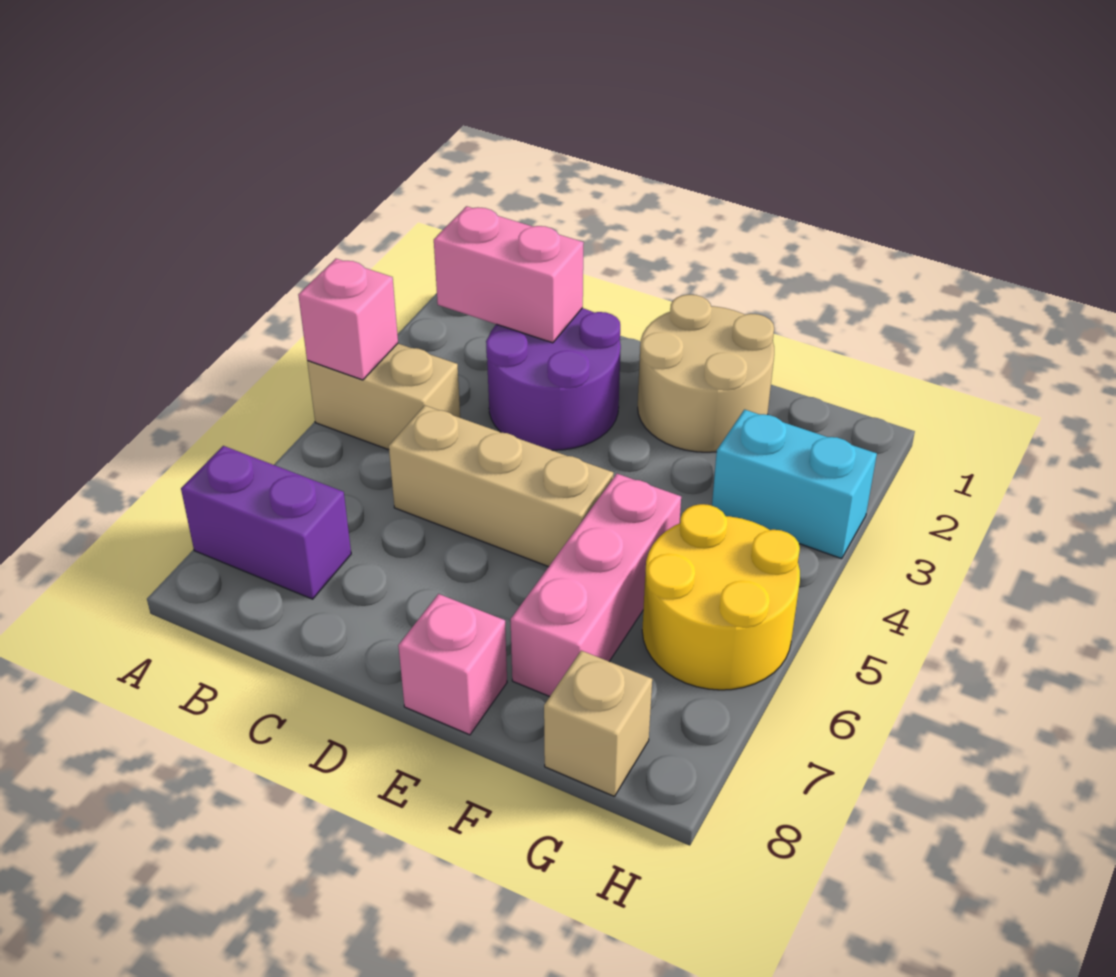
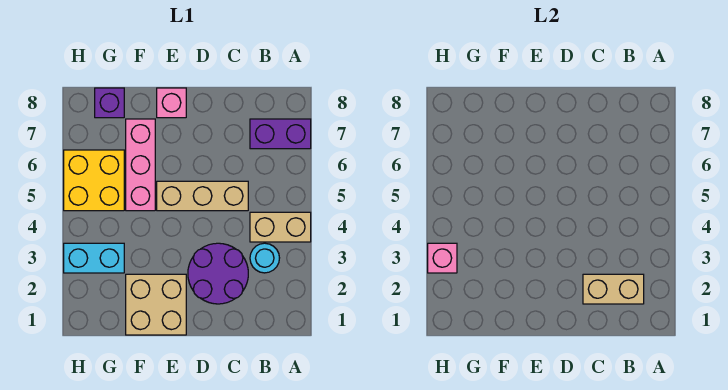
pink 1x1 brick [298,259,398,380] -> pink 1x1 brick moved to [428,243,457,273]
pink 1x2 brick [434,206,584,343] -> tan 1x2 brick [583,274,644,304]
none -> cyan 1x1 round brick [250,243,279,273]
tan 2x2 round brick [638,295,774,452] -> tan 2x2 brick [126,274,186,335]
yellow 2x2 round brick [642,504,800,690] -> yellow 2x2 brick [64,150,124,211]
tan 1x1 brick [544,651,652,797] -> purple 1x1 brick [95,88,124,118]

